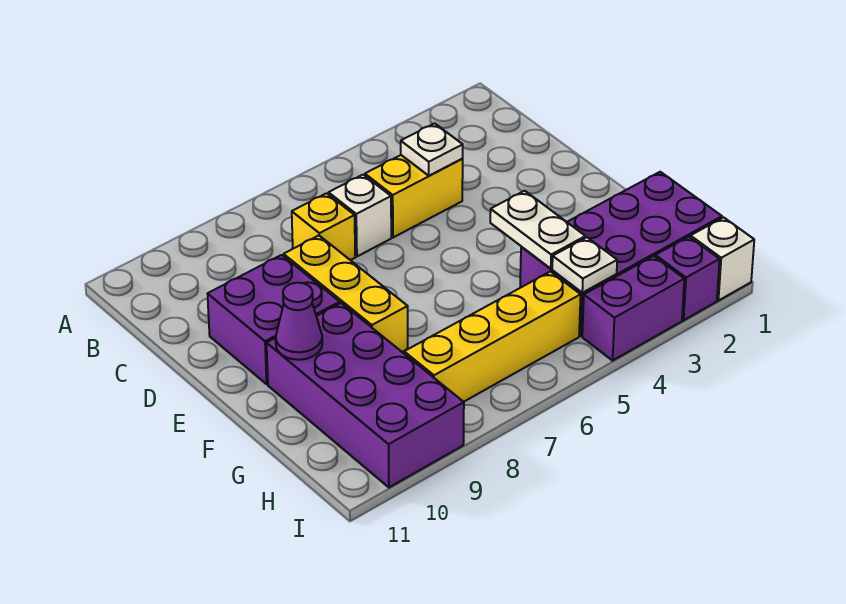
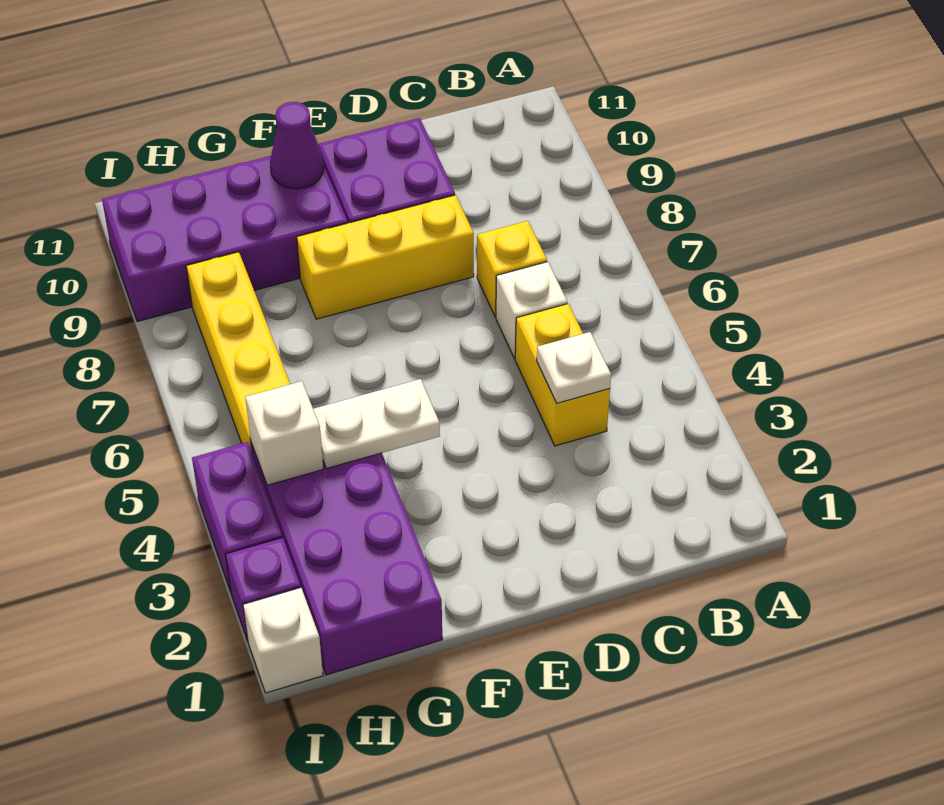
white 1x1 plate [552,237,617,293] -> white 1x1 brick [245,381,323,485]

